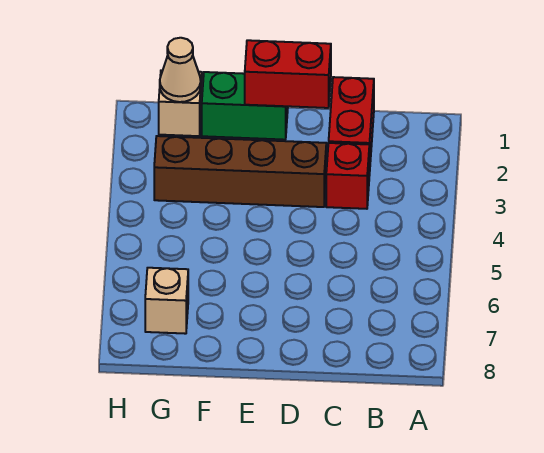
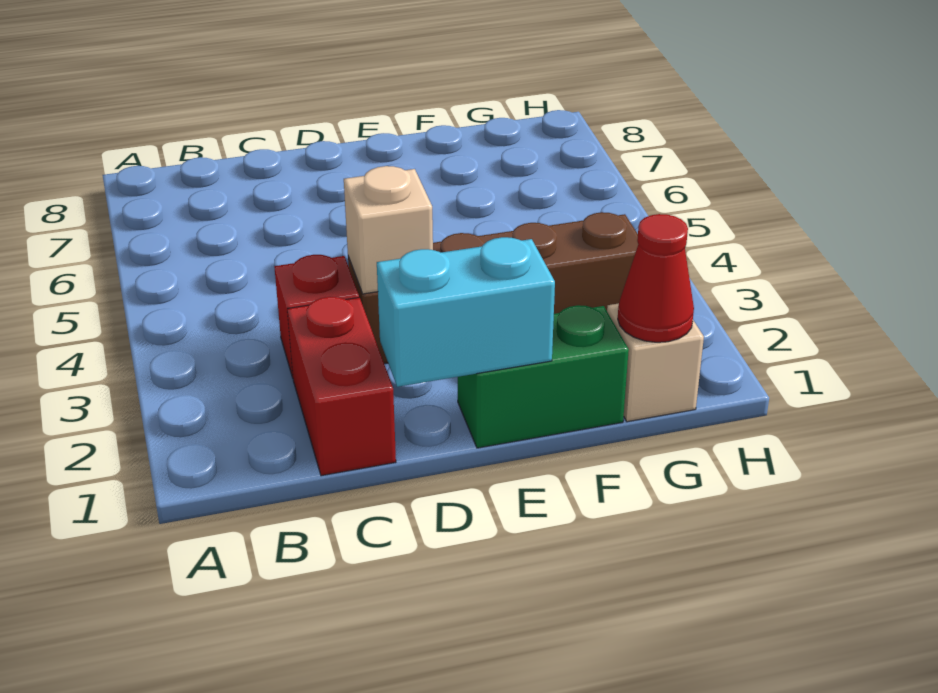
red 1x2 brick [245,40,331,108] -> cyan 1x2 brick [377,237,555,387]
tan 1x1 cone [160,38,201,102] -> red 1x1 cone [618,214,694,342]
tan 1x1 brick [145,268,188,334] -> tan 1x1 brick moved to [344,166,433,294]

